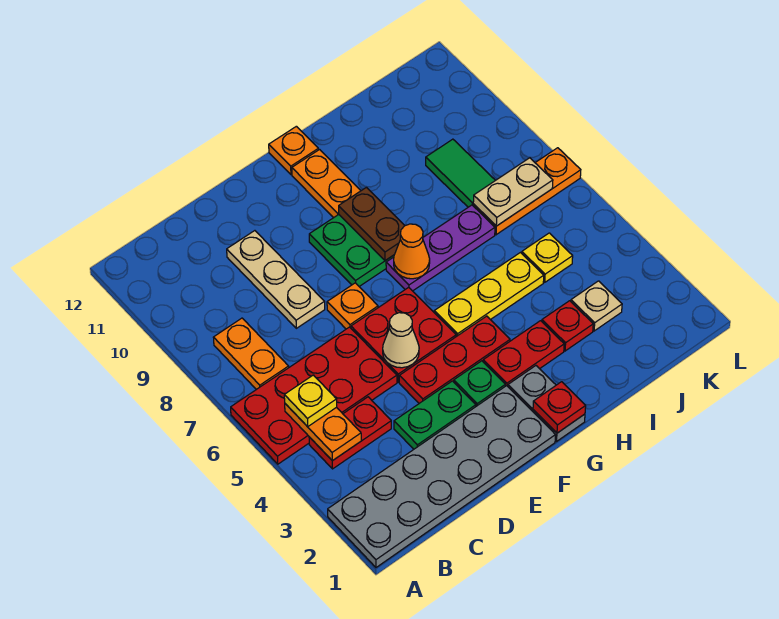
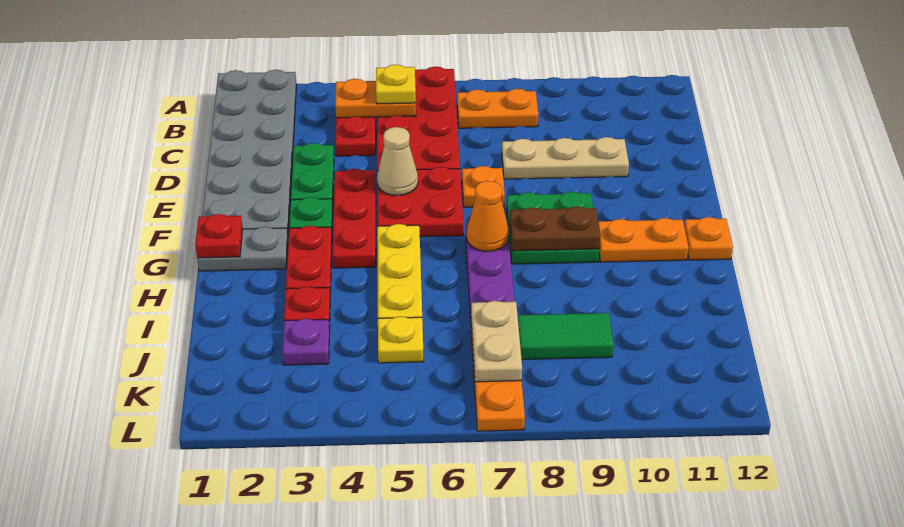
tan 1x1 plate [571,281,622,331] -> purple 1x1 plate [282,319,330,365]

